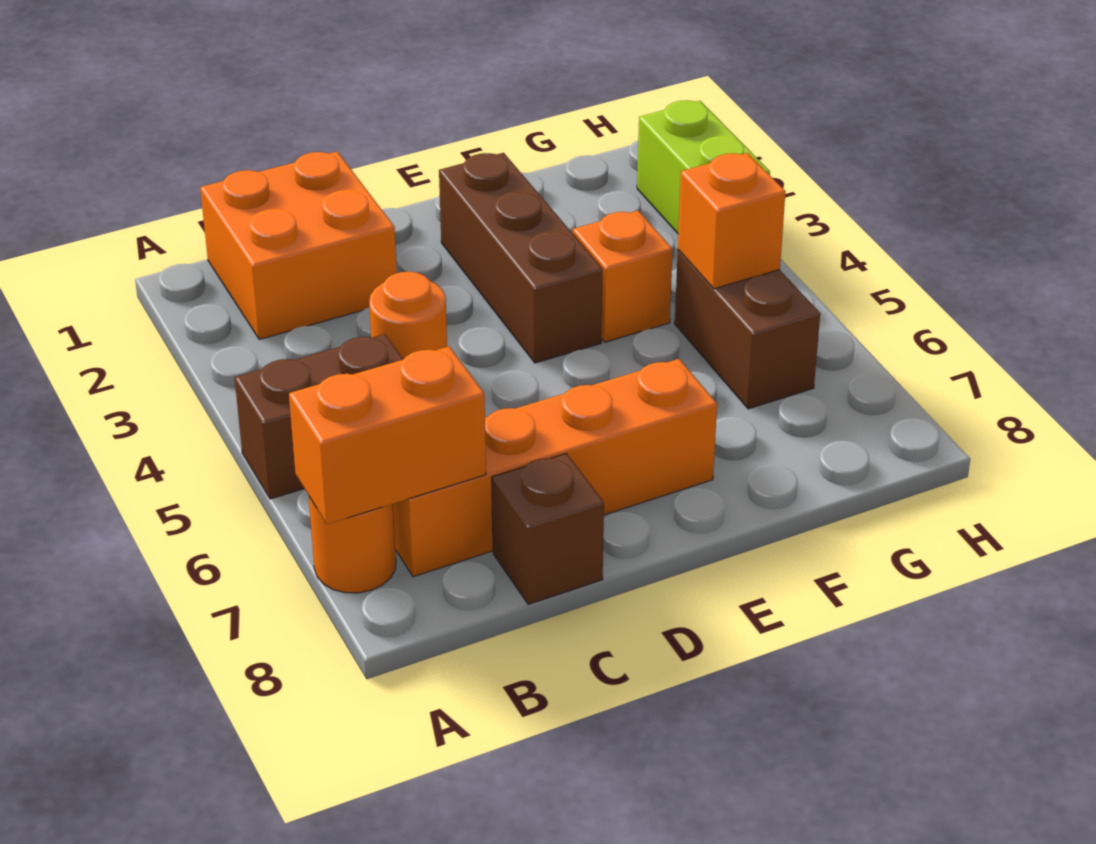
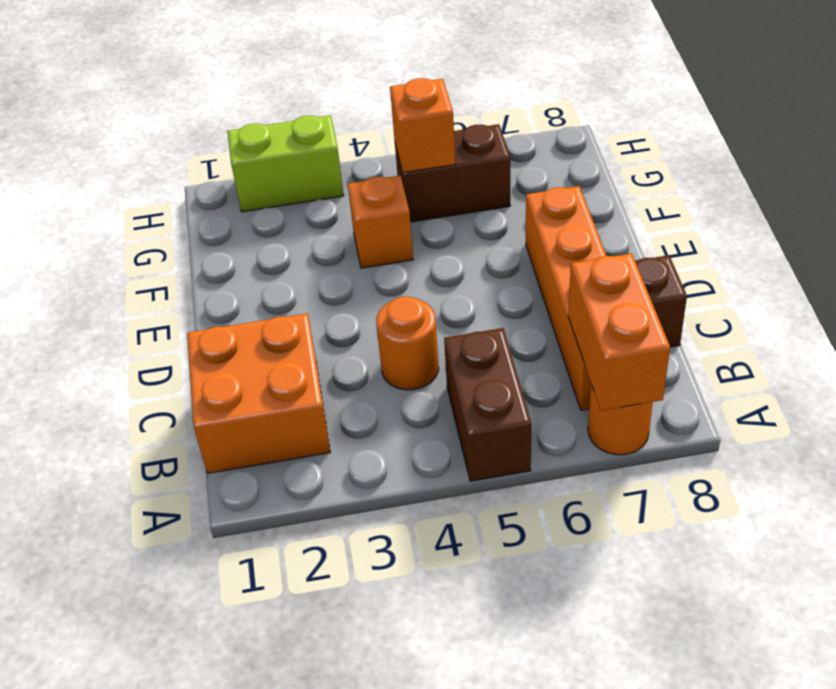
brown 1x3 brick [439,153,603,363] -> none

